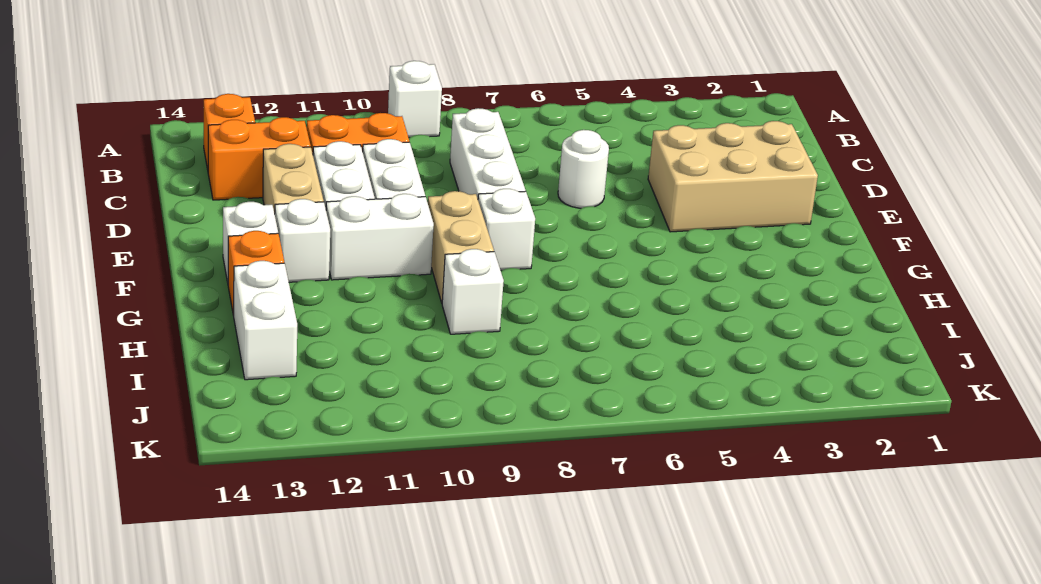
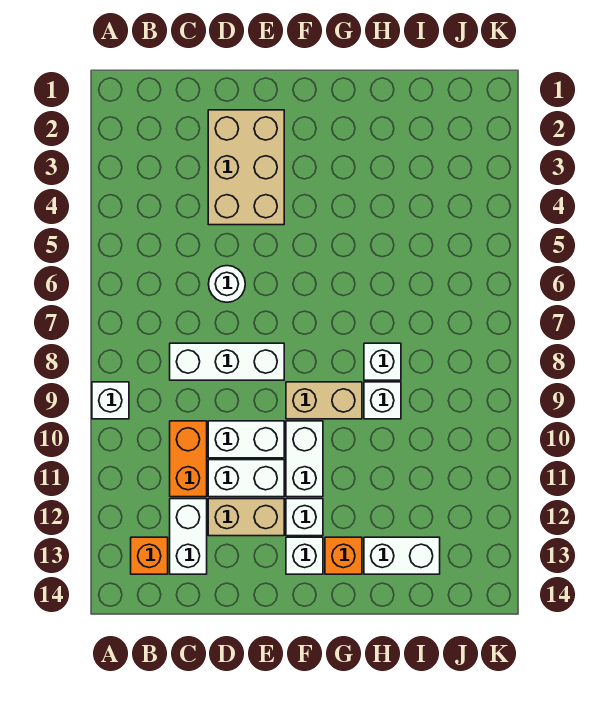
orange 1x2 brick [208,117,311,200] -> white 1x2 brick [170,499,207,574]
white 1x1 brick [478,189,535,270] -> white 1x1 brick moved to [364,343,401,380]

